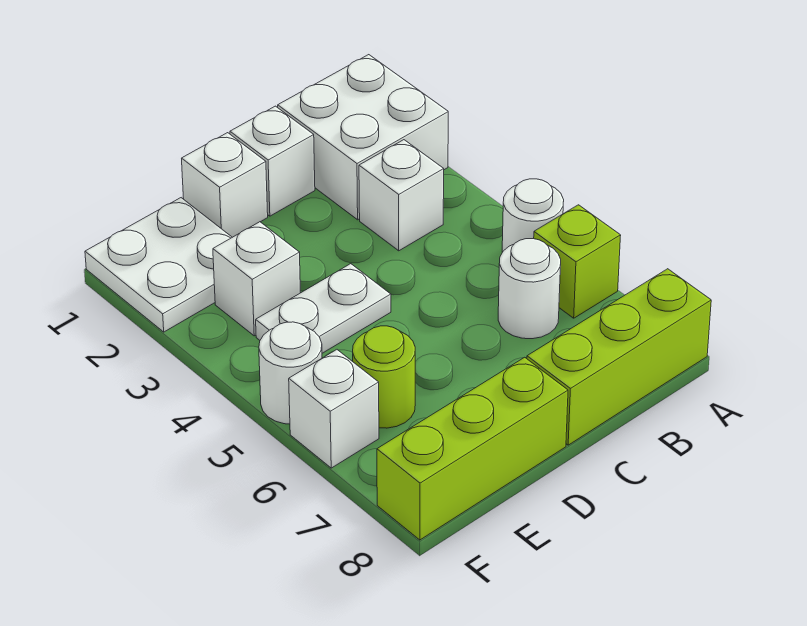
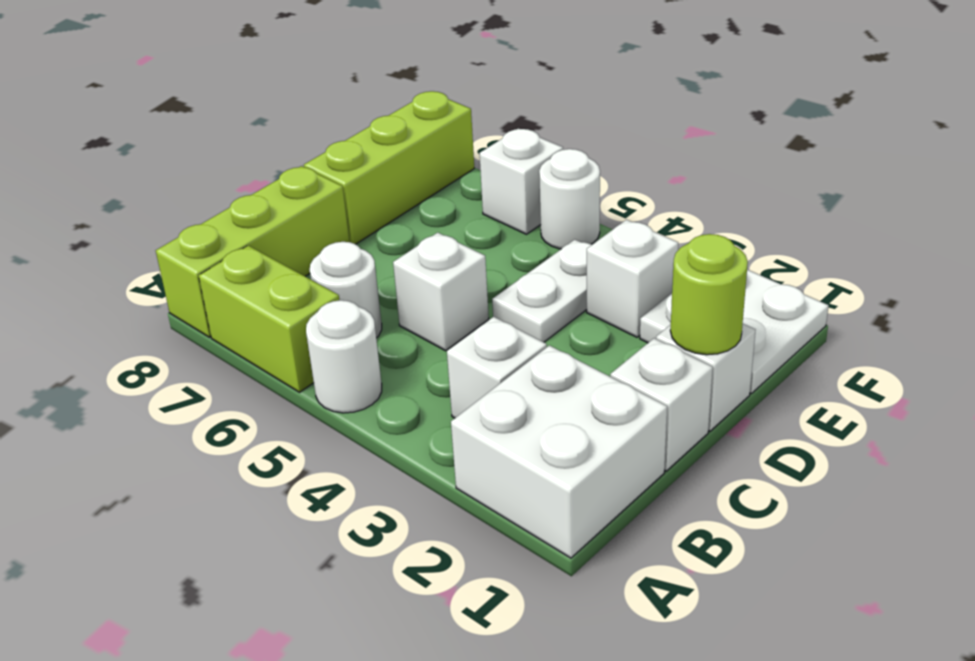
lime 1x1 brick [534,205,621,318] -> lime 1x2 brick [199,246,339,392]
none -> white 1x1 brick [393,233,489,351]
lime 1x1 round brick [353,326,415,428] -> lime 1x1 round brick moved to [670,234,748,355]

